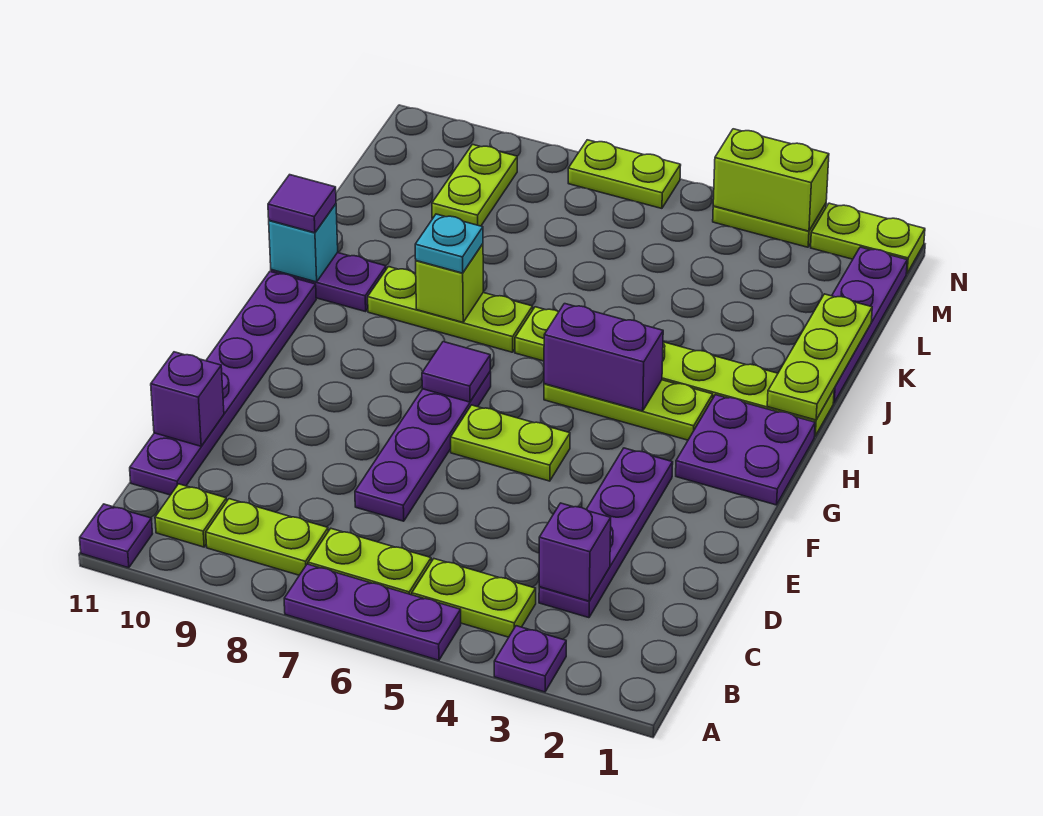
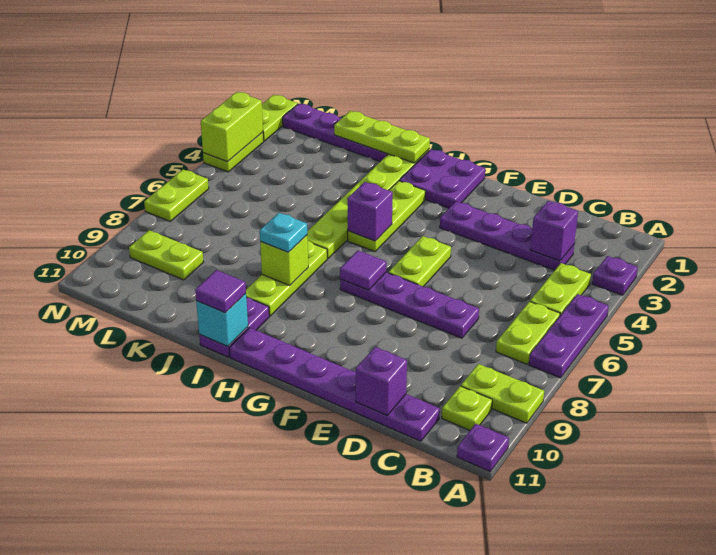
lime 1x2 plate [206,499,328,575] -> lime 1x2 plate turned to [461,364,544,423]
purple 1x2 brick [544,304,663,411] -> purple 1x1 brick [347,182,393,241]

